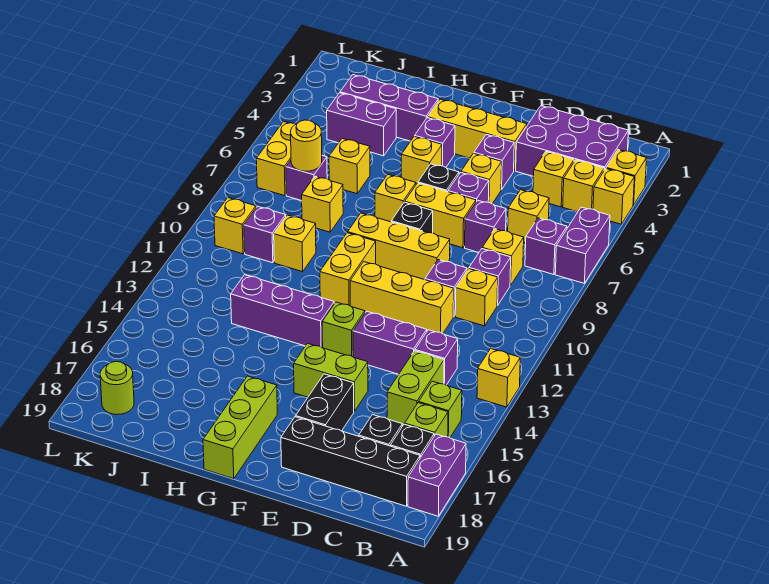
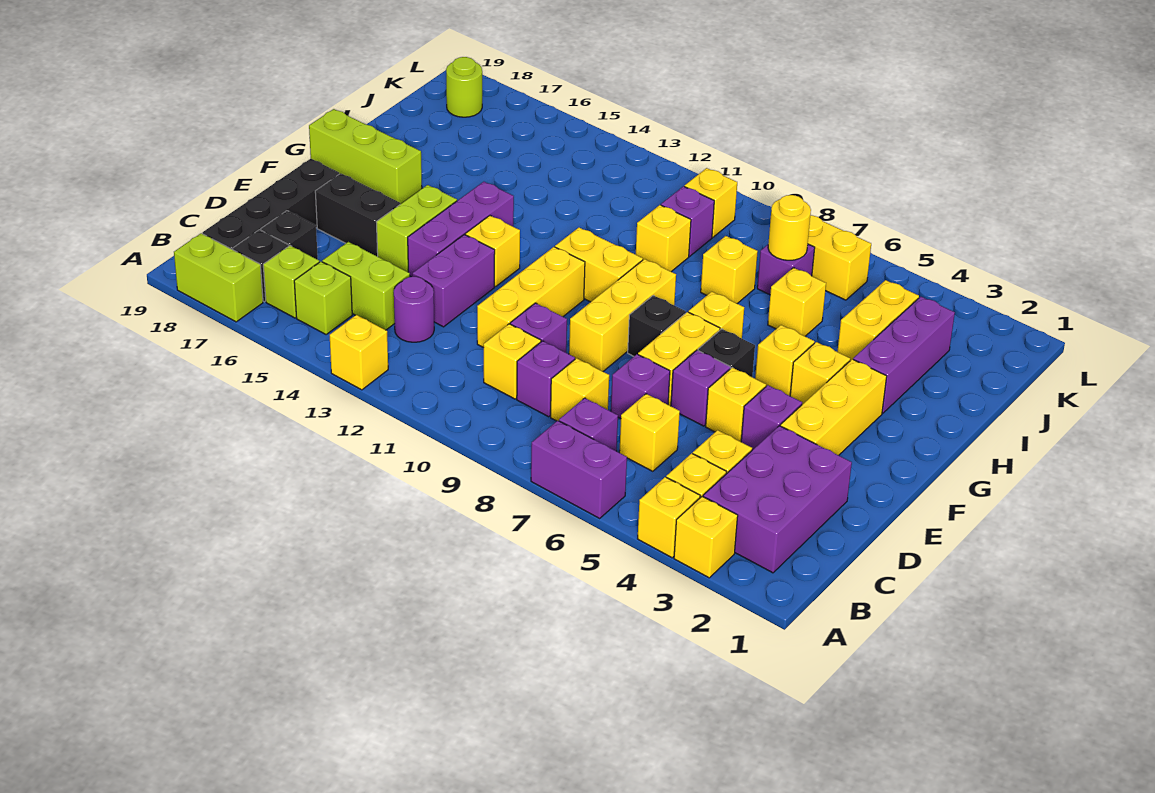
purple 1x2 brick [408,434,466,516] -> lime 1x2 brick [174,233,263,322]
purple 1x1 brick [415,330,458,385] -> purple 1x1 round brick [394,277,434,342]
lime 1x1 brick [322,302,365,357] -> yellow 1x1 brick [465,216,520,287]
purple 1x1 brick [415,118,455,167] -> yellow 1x1 brick [790,342,850,404]
purple 1x3 brick [231,275,334,348] -> purple 1x3 brick moved to [408,182,514,277]
purple 1x2 brick [327,93,396,156] -> yellow 1x2 brick [837,280,919,361]

